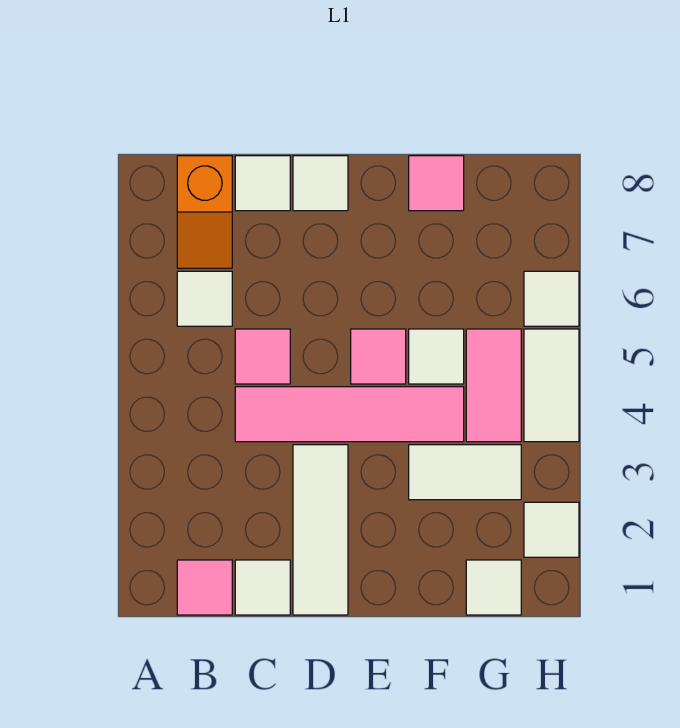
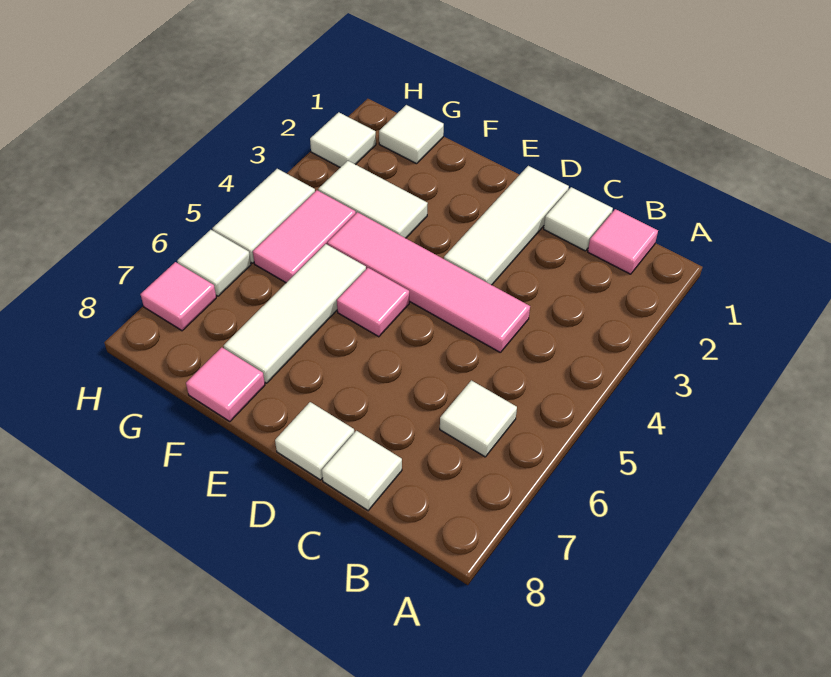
orange 1x2 slope [177,156,232,268] -> none
pink 1x1 tile [235,329,290,384] -> pink 1x1 tile moved to [140,262,216,331]
white 1x1 tile [409,329,464,384] -> white 1x3 tile [224,244,366,383]

